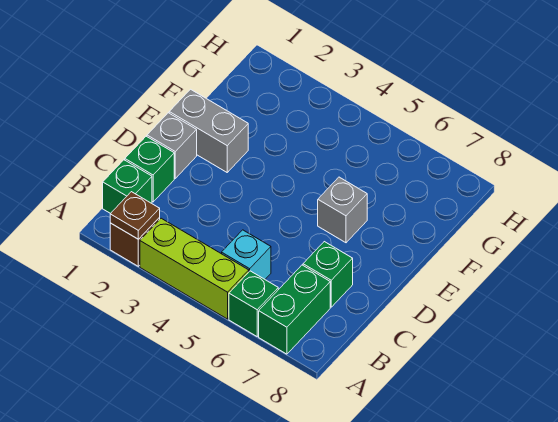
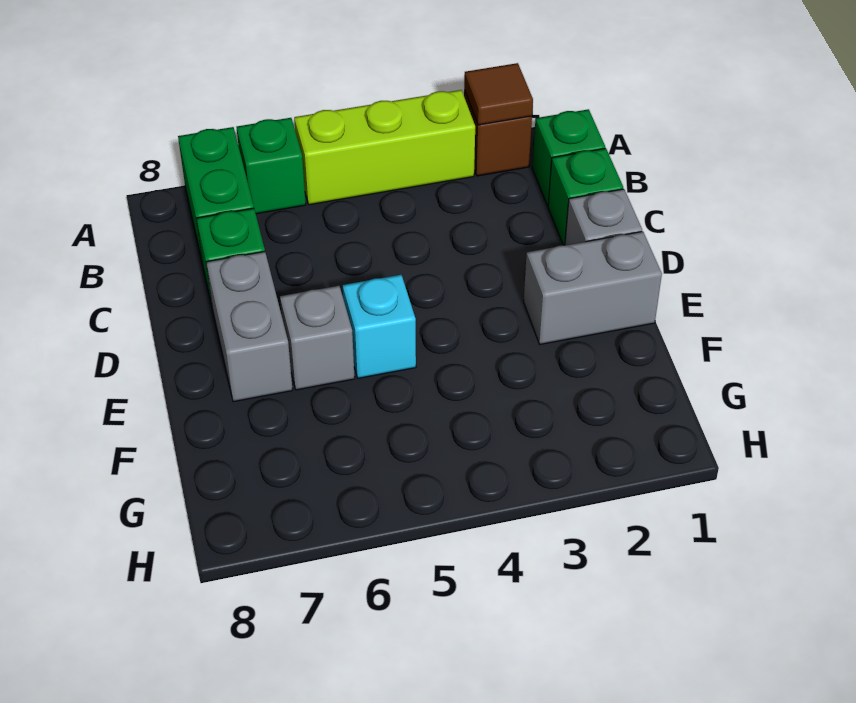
brown 1x1 plate [110,192,160,239] -> brown 1x1 tile [464,63,533,125]
cyan 1x1 brick [222,230,271,279] -> cyan 1x1 brick moved to [343,275,416,378]
none -> grey 1x2 brick [206,252,293,402]

